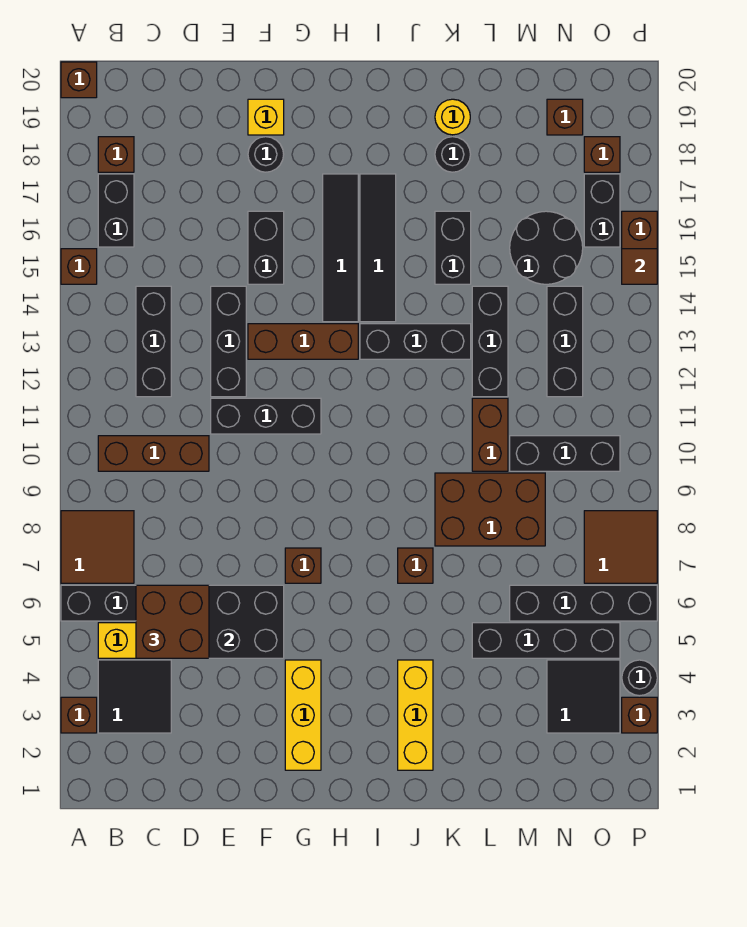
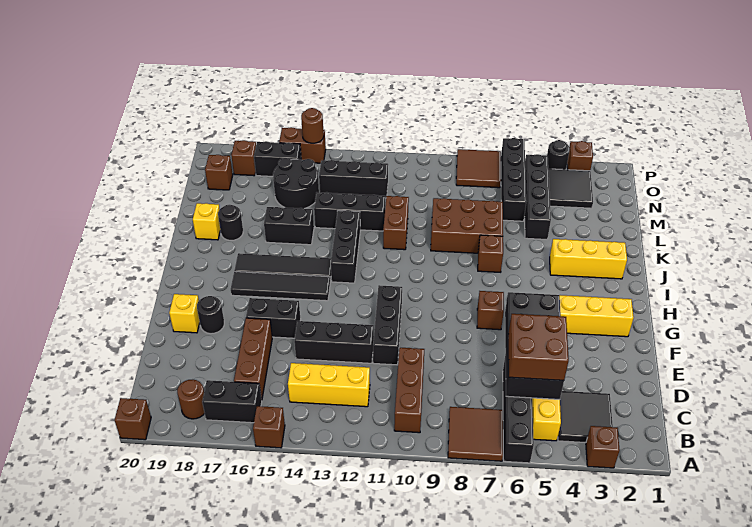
brown 1x1 brick [98,137,134,172] -> brown 1x1 round brick [177,379,205,419]
black 1x3 brick [136,286,171,397] -> yellow 1x3 brick [288,363,370,407]
brown 1x3 brick [248,324,358,359] -> brown 1x3 brick moved to [234,318,272,399]
brown 2x3 brick [435,473,545,546] -> brown 2x3 brick turned to [431,198,503,253]
yellow 1x1 round brick [435,99,470,135] -> yellow 1x1 brick [193,203,220,240]
brown 1x2 brick [472,398,508,471] -> brown 1x2 brick turned to [383,196,409,250]
black 1x3 brick [510,436,620,471] -> none
brown 1x1 tile [622,249,657,284] -> brown 1x1 round brick [301,108,324,143]

